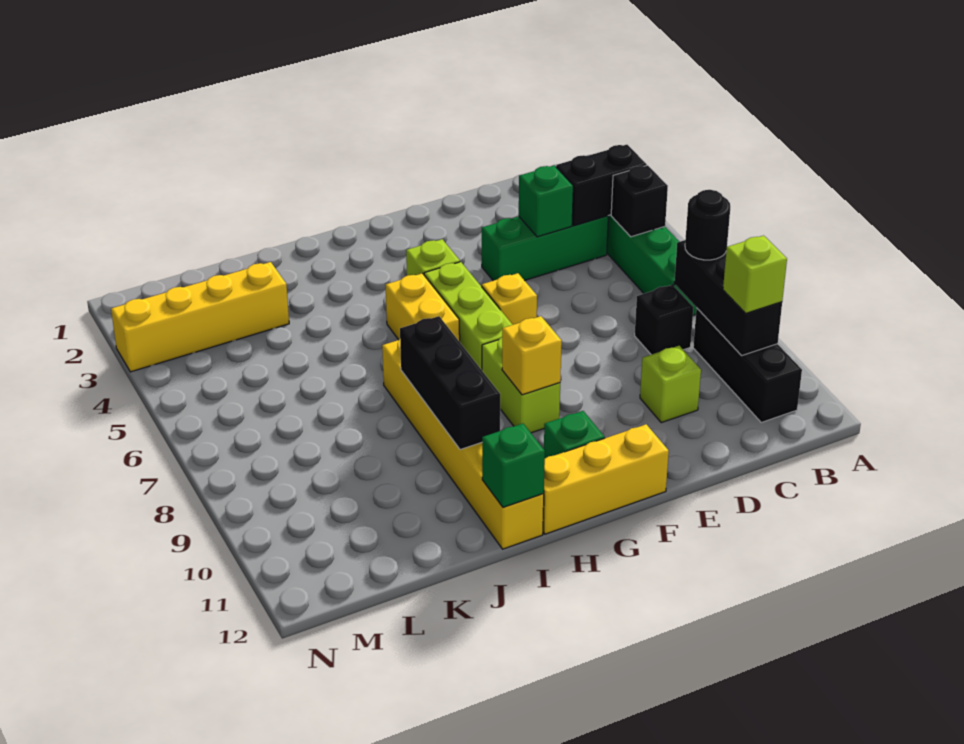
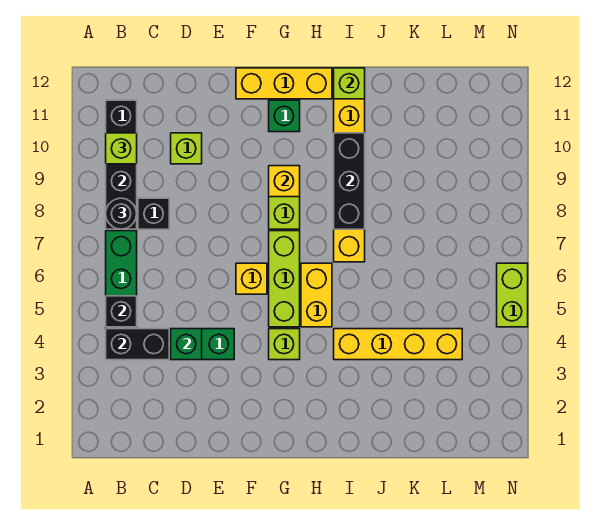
green 1x1 brick [482,424,545,507] -> lime 1x1 brick [334,68,365,99]
yellow 1x4 brick [111,262,289,372] -> yellow 1x4 brick moved to [334,329,462,360]
none -> lime 1x2 brick [497,263,528,327]

